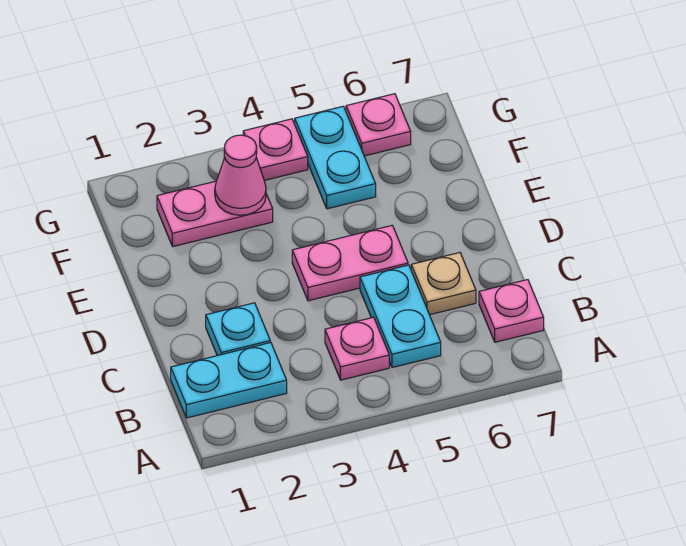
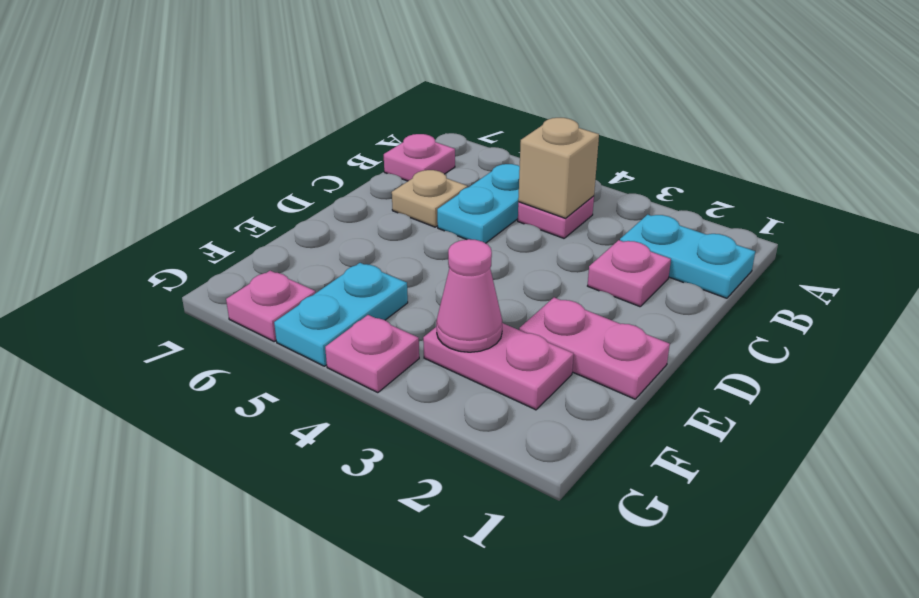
none -> tan 1x1 brick [518,118,599,218]
cyan 1x1 plate [206,303,270,356] -> pink 1x1 plate [588,240,671,307]
pink 1x2 plate [292,225,408,301] -> pink 1x2 plate moved to [519,298,670,399]

